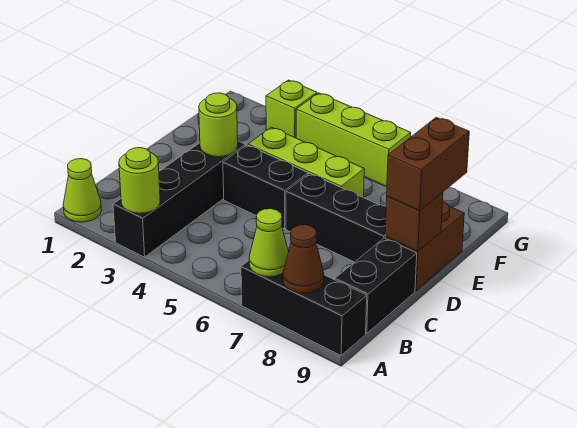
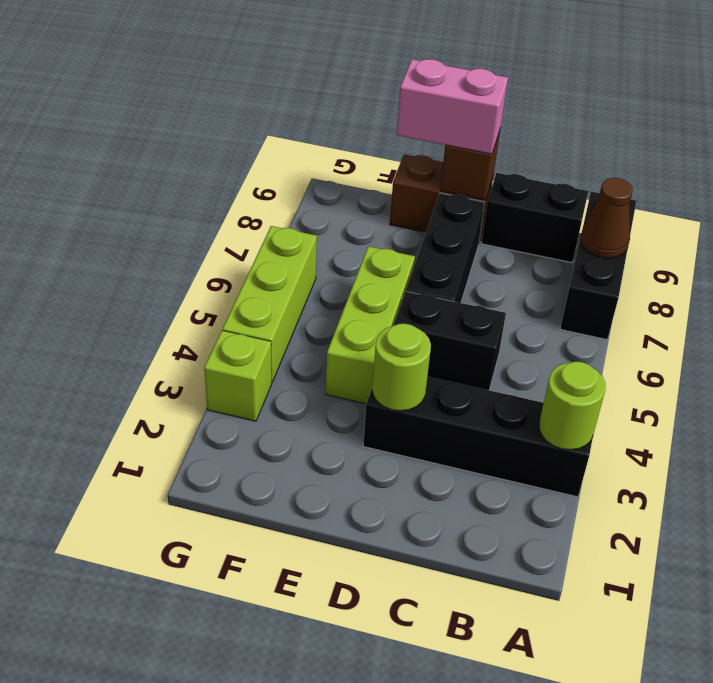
lime 1x1 cone [63,159,102,222] -> none
lime 1x1 cone [249,209,289,277] -> none
black 1x2 brick [223,145,308,229] -> black 1x2 brick turned to [394,291,506,390]
brown 1x2 brick [387,117,469,211] -> pink 1x2 brick [397,59,508,154]

